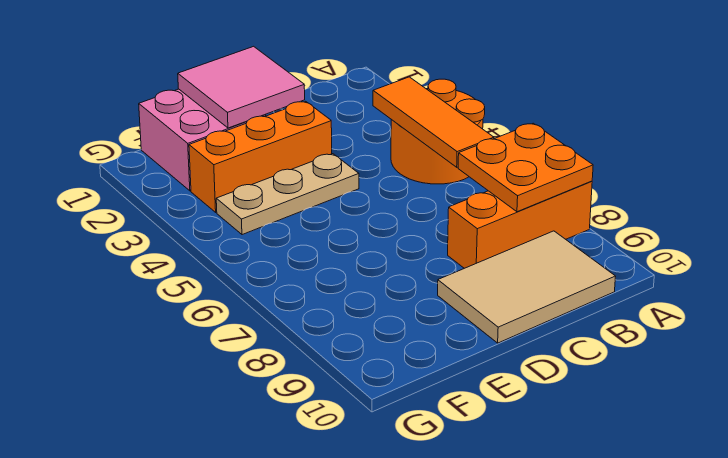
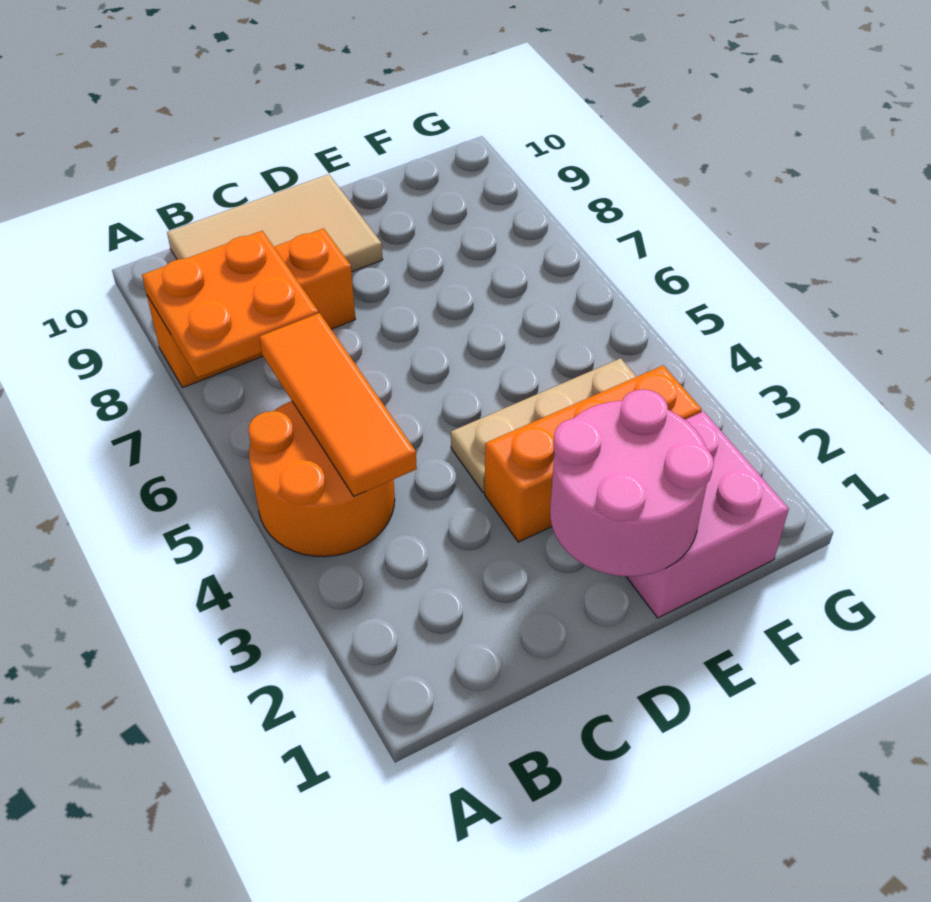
pink 2x2 tile [178,46,305,128] -> pink 2x2 round brick [550,389,714,577]

